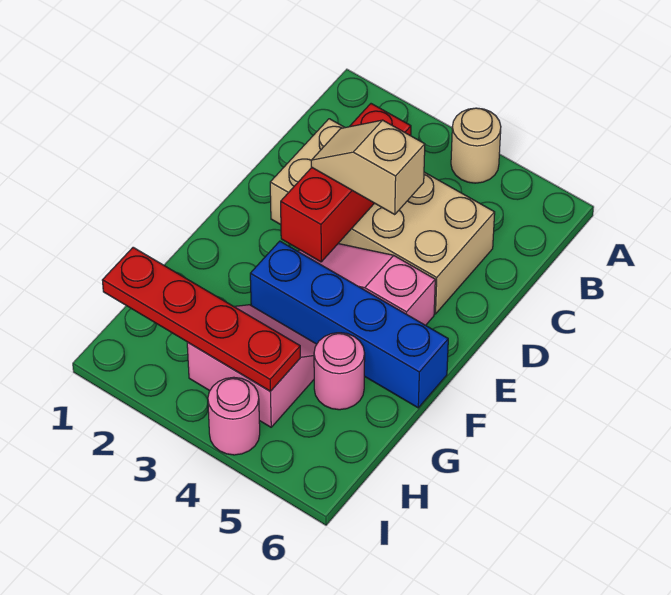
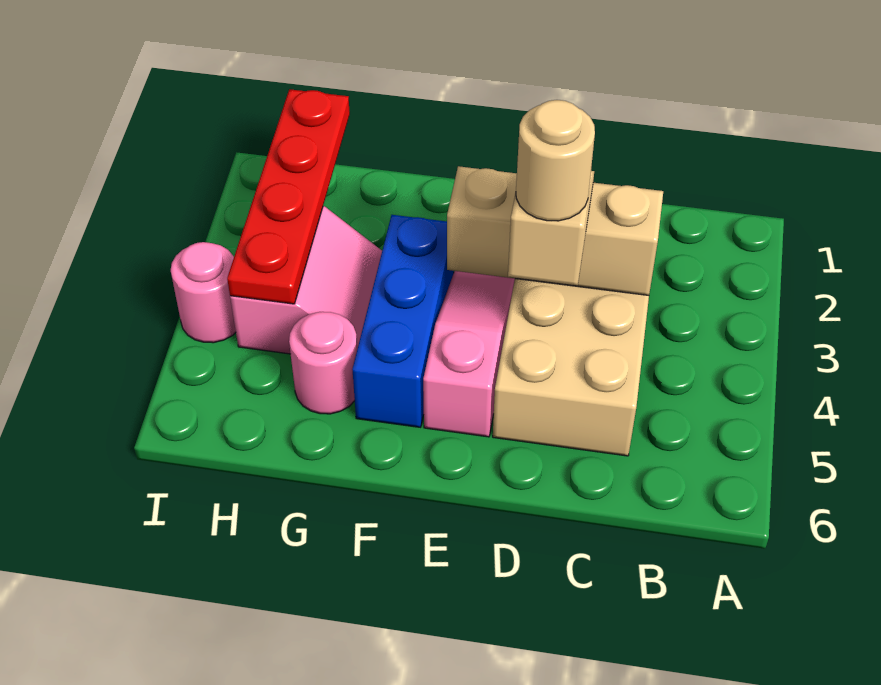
tan 1x1 round brick [451,108,501,183] -> tan 1x1 round brick moved to [516,100,595,221]
red 1x3 brick [281,104,411,262] -> tan 1x3 brick [447,166,663,295]
blue 1x4 brick [250,241,448,408] -> blue 1x3 brick [352,215,454,427]

